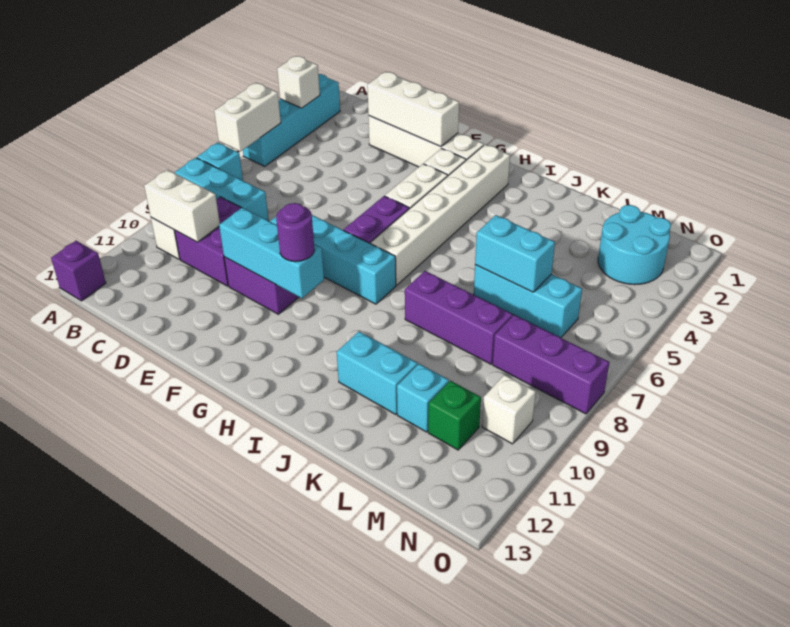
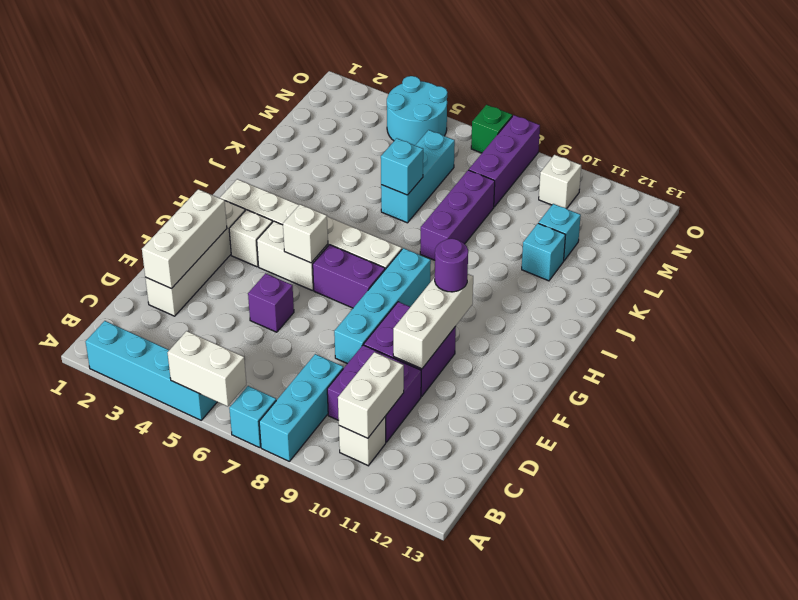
white 1x1 brick [277,56,320,108] -> white 1x1 brick moved to [283,204,328,263]
purple 1x1 brick [51,241,106,301] -> purple 1x1 brick moved to [248,273,294,332]
cyan 1x3 brick [219,208,324,298] -> white 1x3 brick [393,274,473,369]
cyan 1x2 brick [337,331,418,415] -> cyan 1x1 brick [522,223,565,281]
cyan 1x2 brick [475,215,555,292] -> cyan 1x1 brick [381,138,423,195]
cyan 2x2 round brick [598,205,671,285] -> cyan 2x2 round brick moved to [387,76,447,145]
green 1x1 brick [428,381,481,450] -> green 1x1 brick moved to [471,105,512,153]

